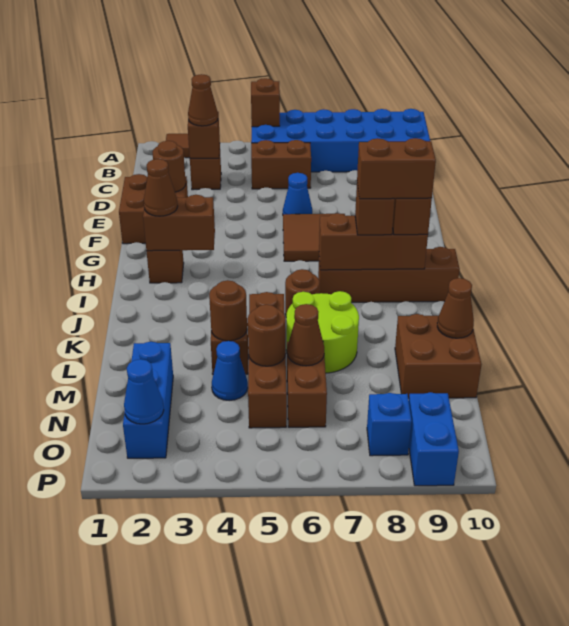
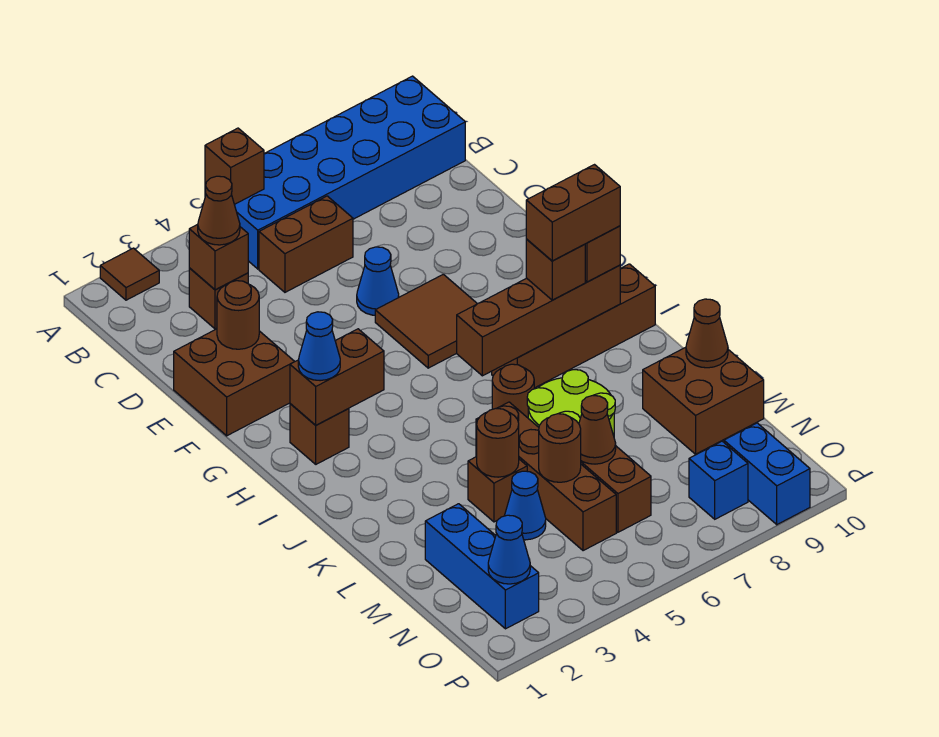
brown 1x1 cone [144,159,178,216] -> blue 1x1 cone [298,312,340,381]
brown 1x3 brick [319,213,428,270] -> brown 1x4 brick [457,265,621,376]

